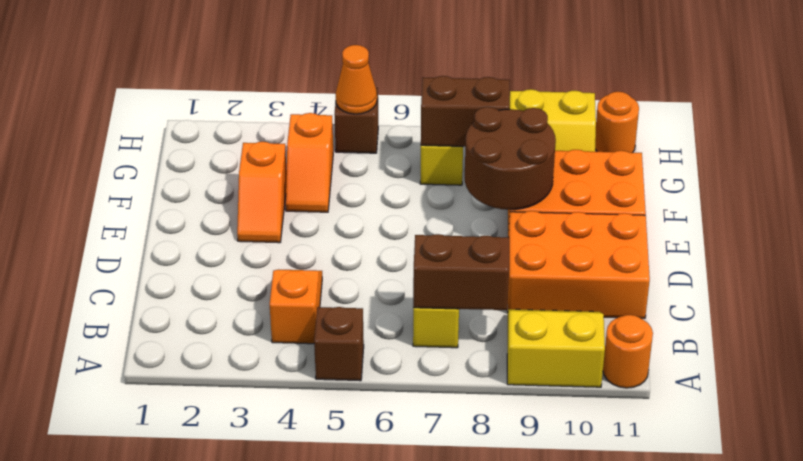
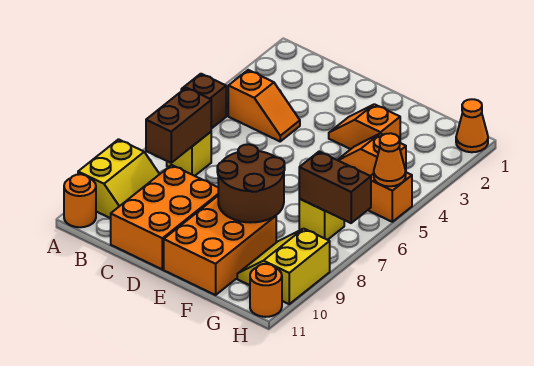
brown 1x2 brick [421,76,510,147] -> brown 1x2 brick turned to [299,152,371,223]
none -> orange 1x1 cone [456,99,488,152]
brown 1x1 brick [335,88,378,153] -> orange 1x1 brick [368,172,412,222]

